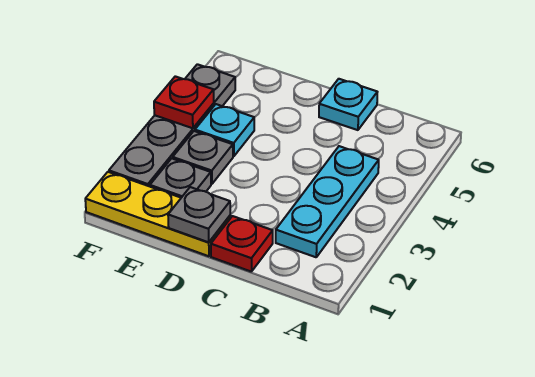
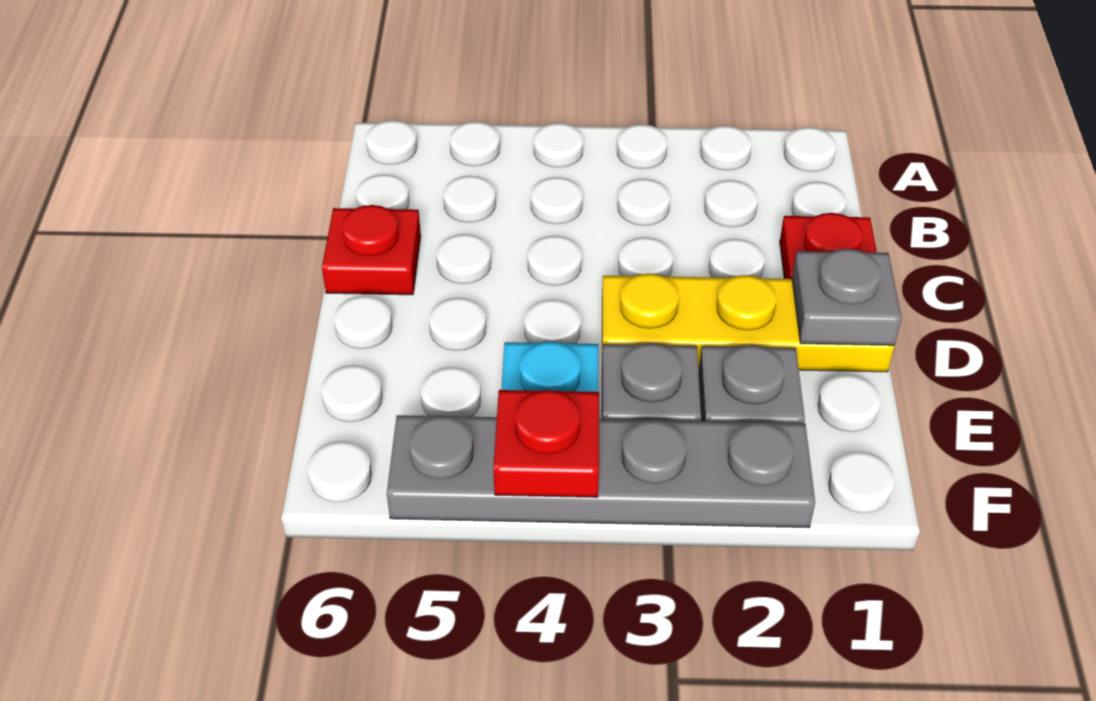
cyan 1x3 plate [276,146,379,257] -> none
cyan 1x1 plate [319,79,377,130] -> red 1x1 plate [322,205,421,295]
yellow 1x3 plate [85,172,230,256] -> yellow 1x3 plate turned to [602,273,894,372]

